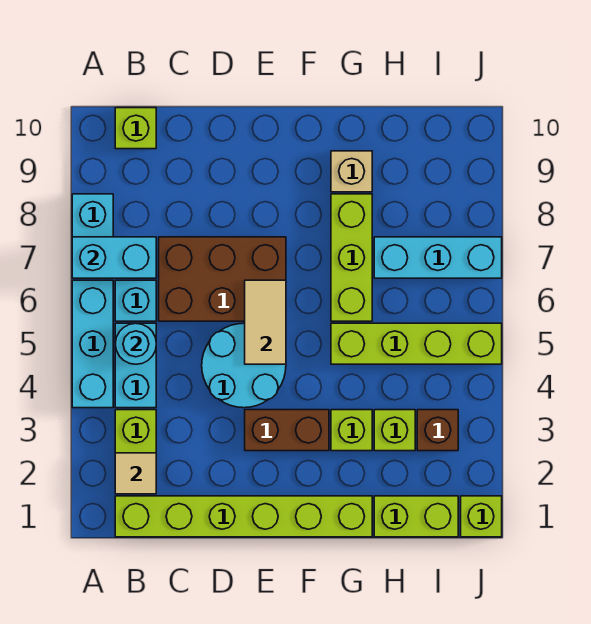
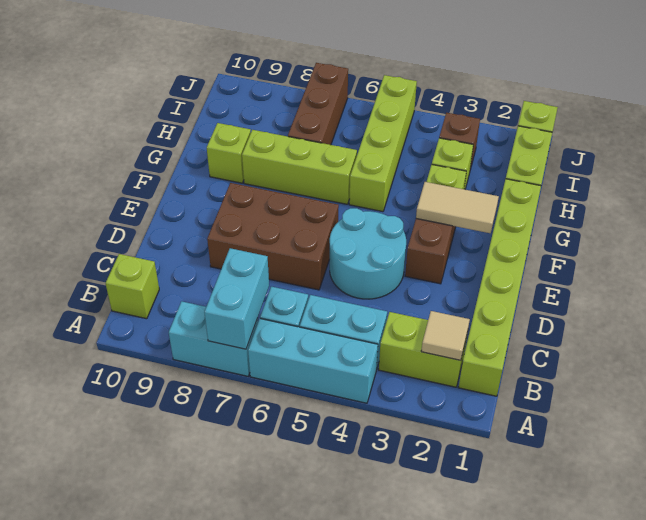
cyan 1x1 round brick [115,323,156,364] -> none
brown 2x3 brick [159,237,286,321] -> brown 2x3 brick turned to [207,183,339,290]
tan 1x2 tile [245,280,286,364] -> tan 1x2 tile moved to [416,182,499,233]
tan 1x1 brick [331,151,372,192] -> lime 1x1 brick [207,123,251,183]
cyan 1x3 brick [374,237,502,278] -> brown 1x3 brick [288,63,348,145]

